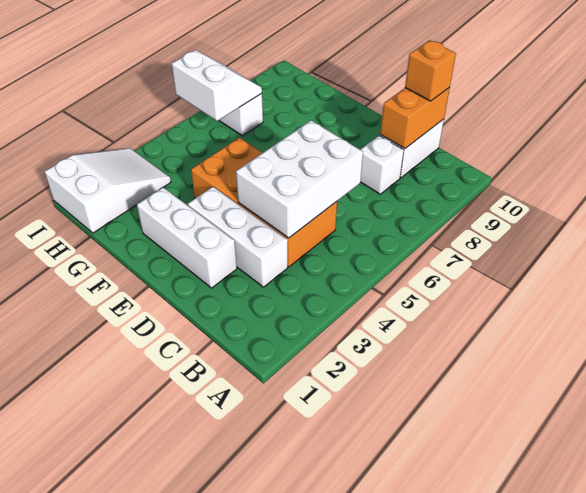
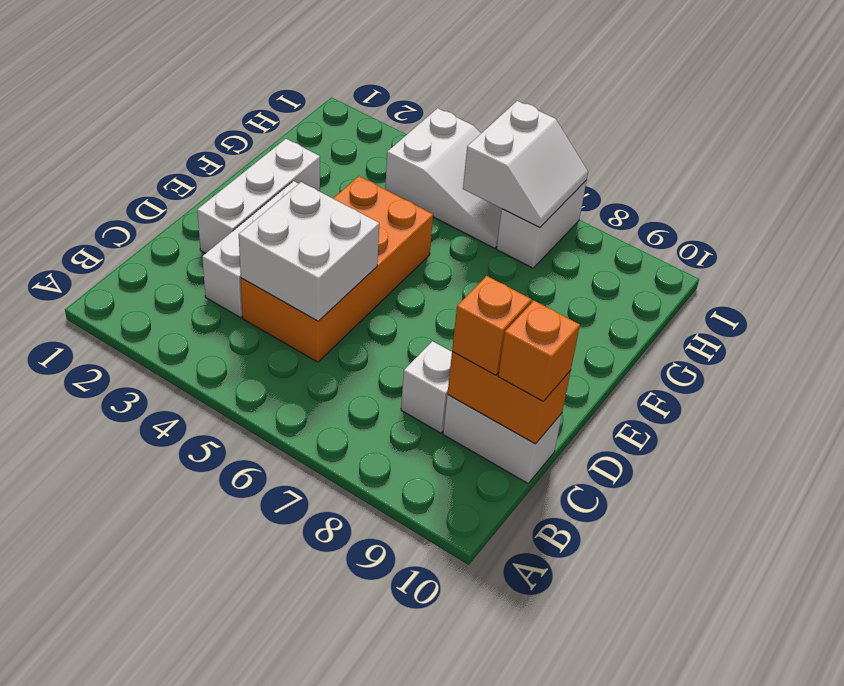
white 2x3 brick [236,120,363,238] -> white 2x2 brick [239,182,379,321]
none -> orange 1x1 brick [452,276,531,375]
white 2x3 slope [45,148,171,233] -> white 2x3 slope moved to [385,108,502,248]

